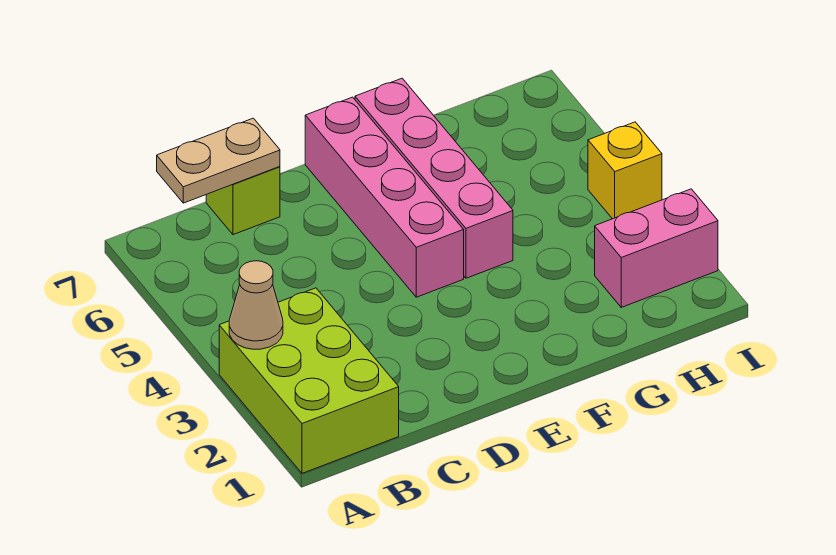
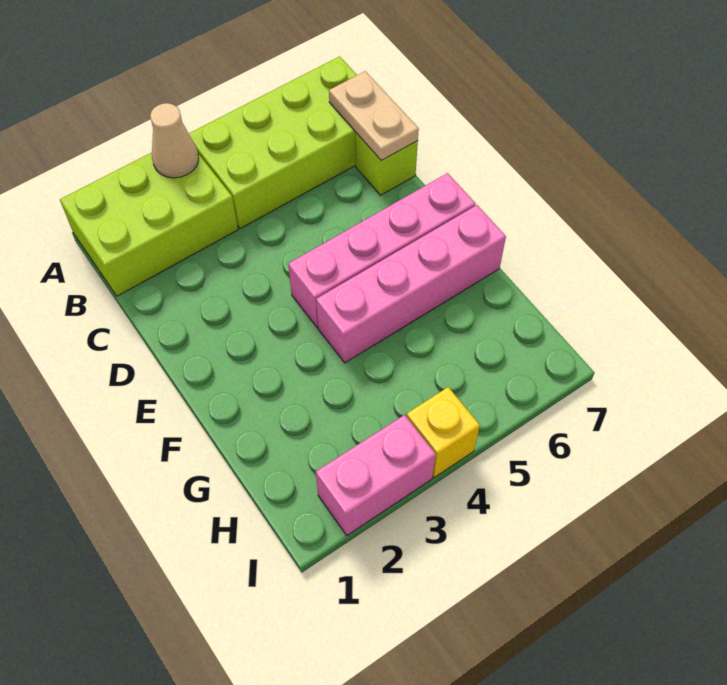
none -> lime 2x4 brick [189,56,357,229]
pink 1x2 brick [595,189,718,307] -> pink 1x2 brick turned to [316,415,436,535]

